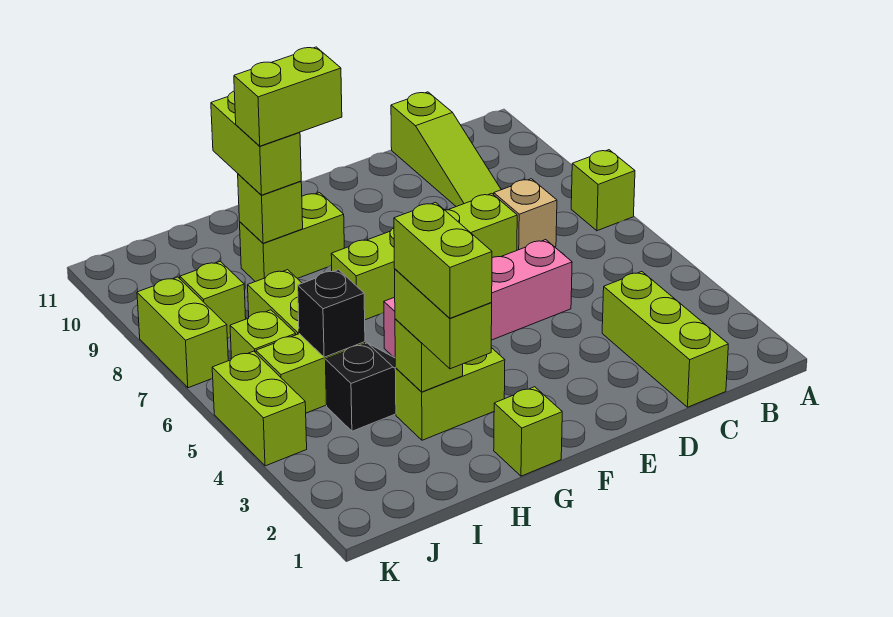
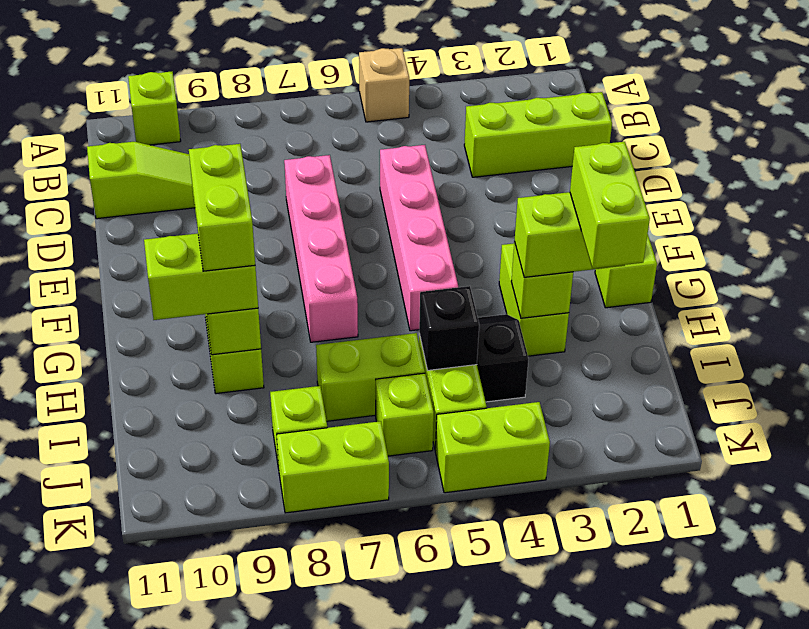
lime 1x1 brick [571,150,635,231] -> lime 1x1 brick moved to [128,72,181,145]
tan 1x1 brick [494,179,557,250] -> tan 1x1 brick moved to [359,48,409,122]
lime 1x4 brick [331,193,517,320] -> pink 1x4 brick [284,155,358,342]
lime 1x2 brick [394,202,492,318] -> lime 1x2 brick turned to [570,142,650,268]

